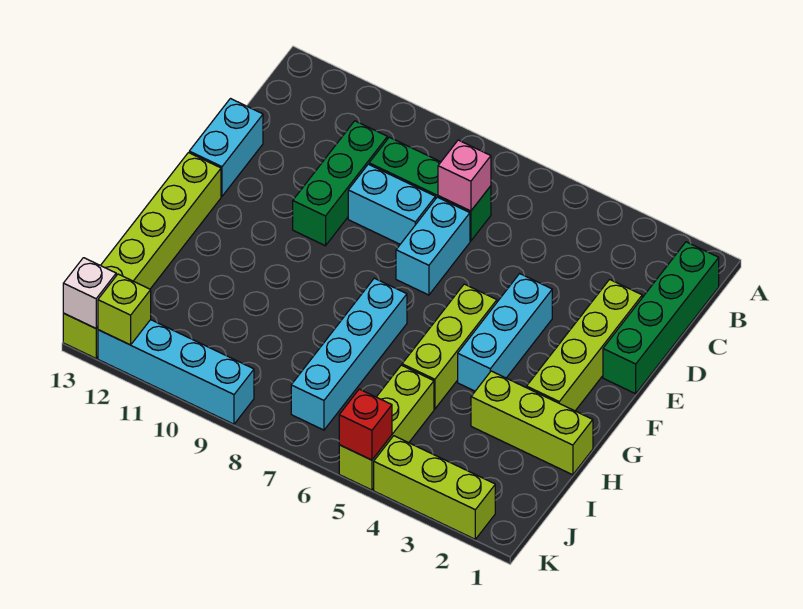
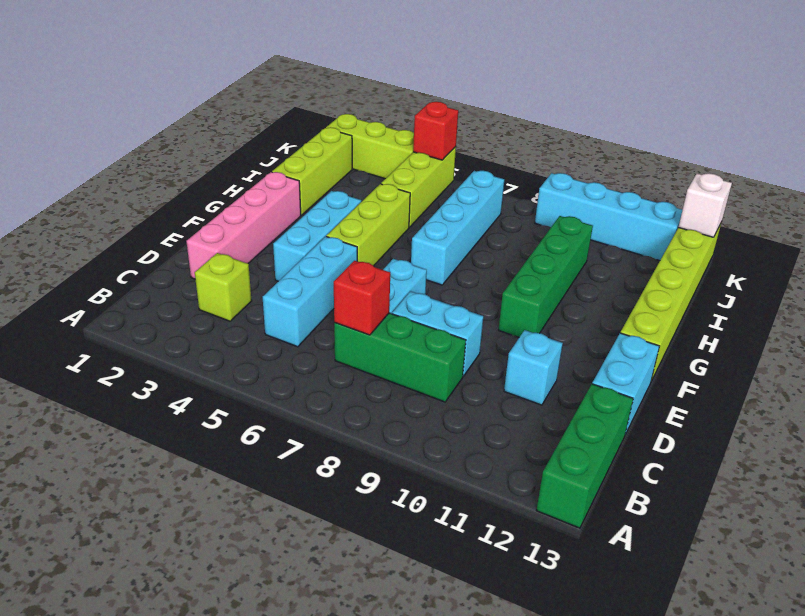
green 1x4 brick [603,242,719,394] -> green 1x4 brick moved to [499,216,593,337]
none -> cyan 1x3 brick [263,236,357,347]
pink 1x1 brick [438,140,491,211] -> red 1x1 brick [334,261,390,335]
green 1x3 brick [293,121,387,246] -> green 1x3 brick moved to [536,384,633,528]
lime 1x4 brick [527,279,642,411] -> pink 1x4 brick [186,172,301,279]
none -> cyan 1x1 brick [504,330,563,405]
lime 1x3 brick [471,371,593,475] -> lime 1x3 brick turned to [272,127,352,215]
lime 1x1 brick [98,274,151,345] -> lime 1x1 brick moved to [195,253,252,321]

